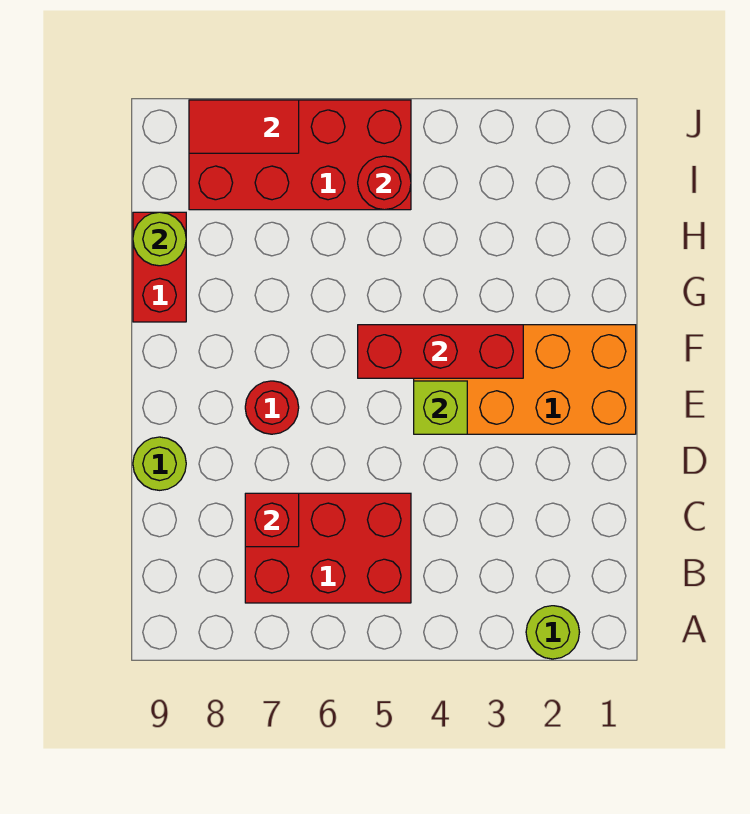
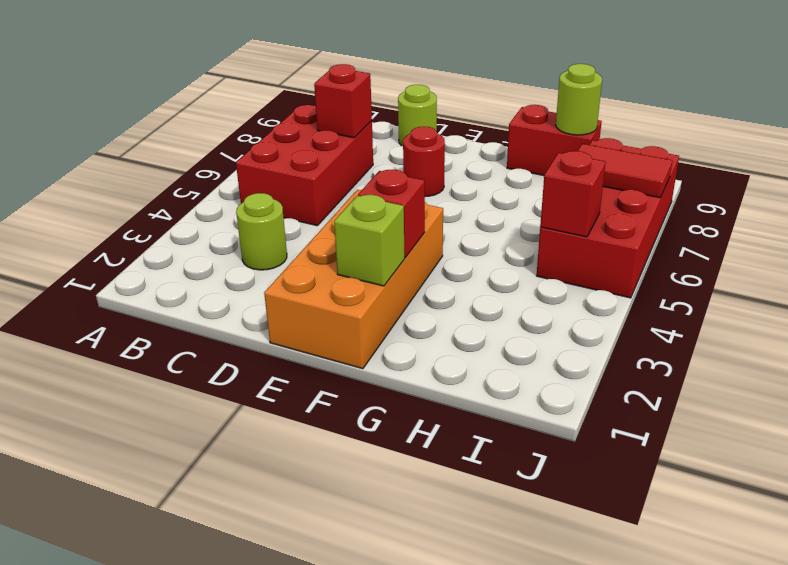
lime 1x1 round brick [526,606,580,659] -> lime 1x1 round brick moved to [236,193,287,270]
lime 1x1 brick [414,381,467,434] -> lime 1x1 brick moved to [334,195,405,286]
red 1x3 brick [358,325,523,378] -> red 1x1 brick [358,170,425,258]
red 1x1 round brick [358,156,411,210] -> red 1x1 brick [540,151,606,237]
red 1x2 tile [189,100,299,153] -> red 1x2 tile turned to [578,144,672,198]

